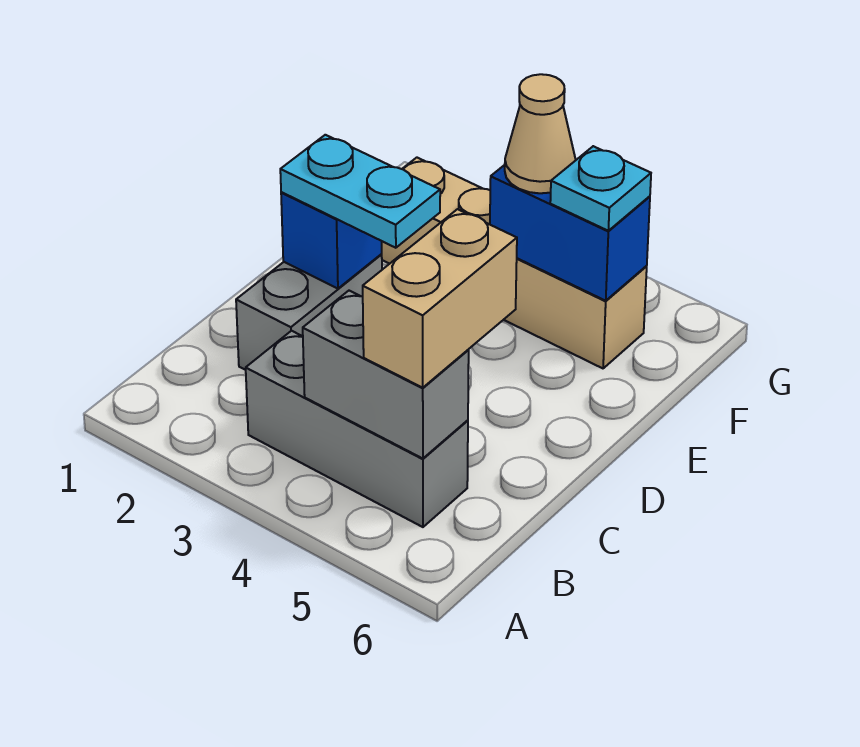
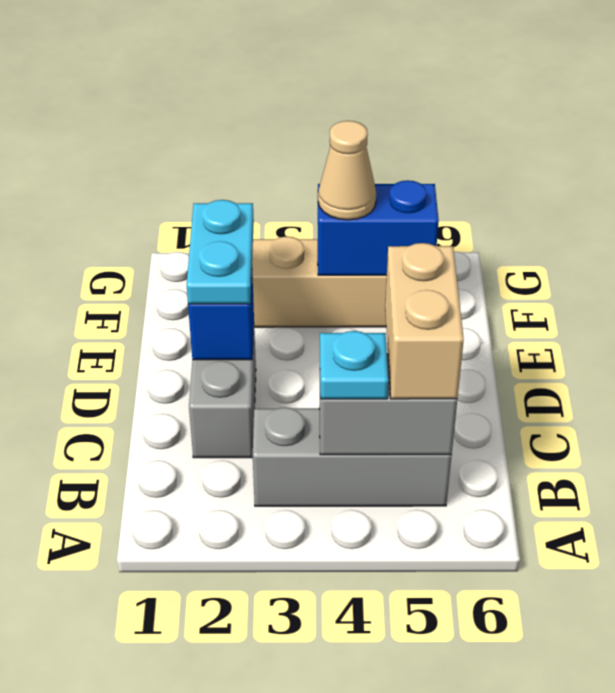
cyan 1x2 plate [280,135,440,248] -> cyan 1x2 plate turned to [187,200,254,304]
cyan 1x1 plate [550,146,651,231] -> cyan 1x1 plate moved to [320,331,388,399]

